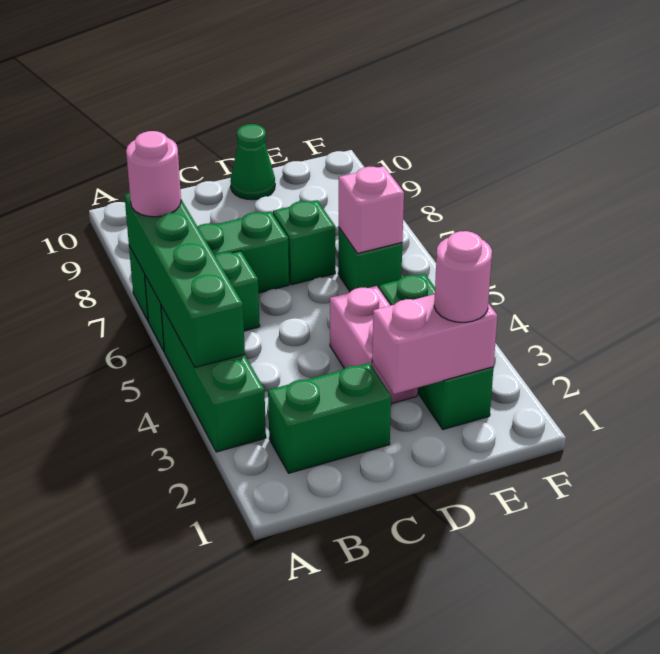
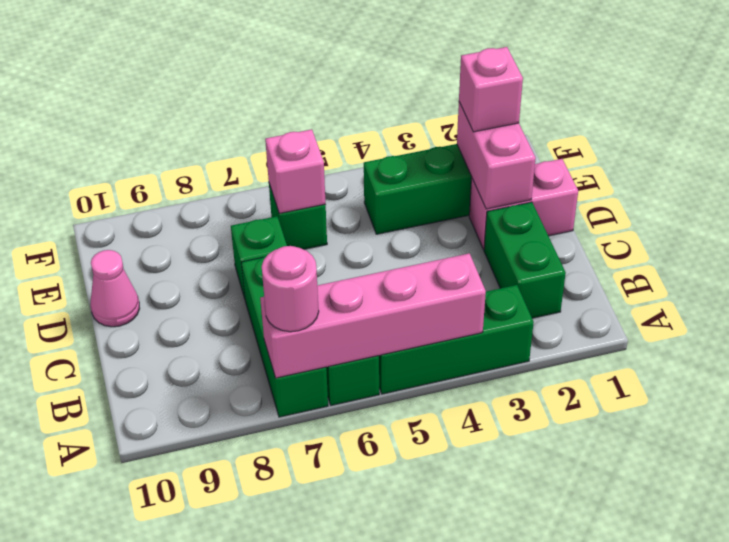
green 1x4 brick [124,193,245,367] -> pink 1x4 brick [260,253,486,378]
pink 1x2 brick [330,286,418,404] -> pink 1x2 brick moved to [469,159,578,250]
green 1x1 cone [231,124,275,200] -> pink 1x1 cone [91,250,140,327]
pink 1x1 round brick [434,231,492,322] -> pink 1x1 brick [459,47,523,132]

